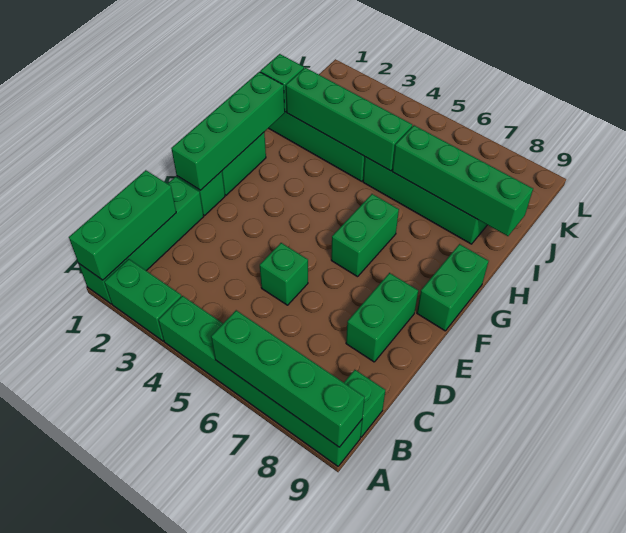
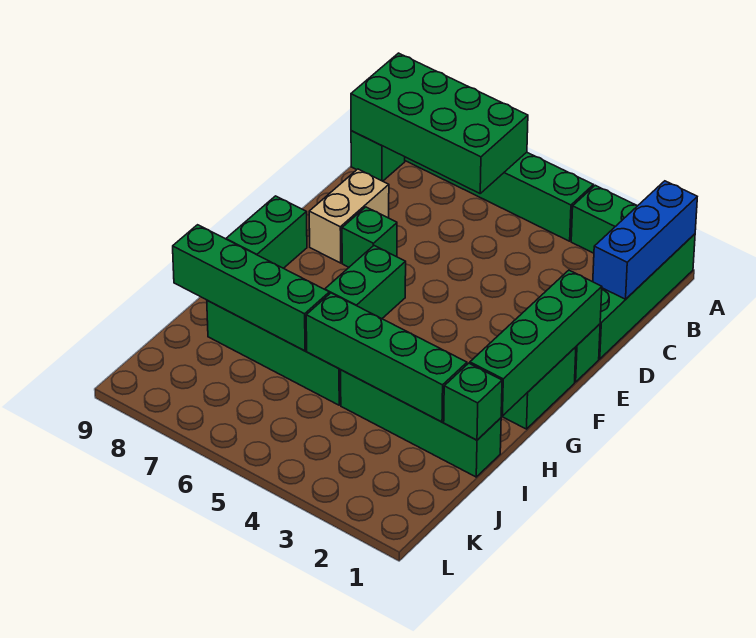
green 1x3 brick [69,170,176,280] -> blue 1x3 brick [593,181,697,299]
green 1x4 brick [211,310,365,447] -> green 2x4 brick [351,53,528,193]
green 1x1 brick [260,243,308,305] -> green 1x1 brick moved to [342,207,397,267]
green 1x2 brick [346,273,418,362] -> tan 1x2 brick [309,169,389,263]

